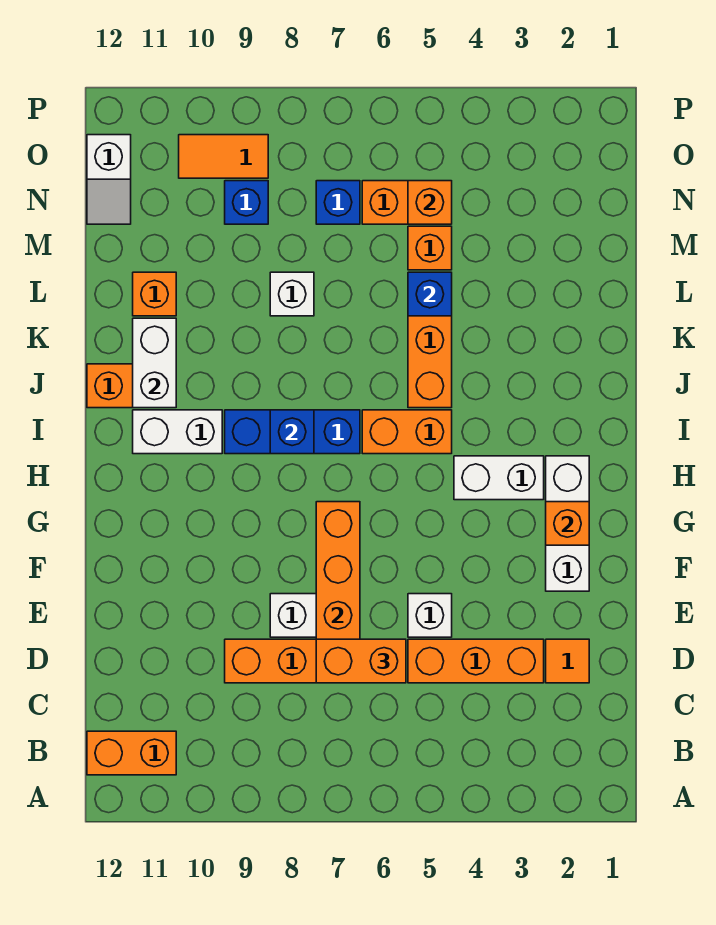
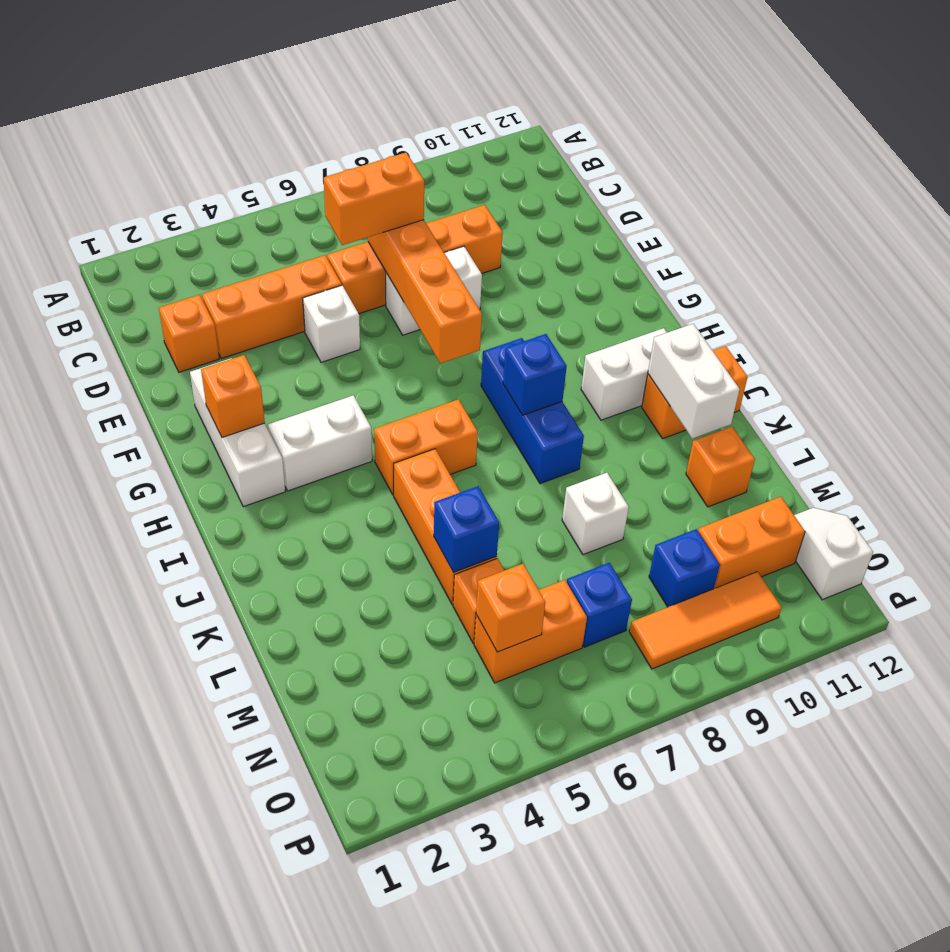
orange 1x2 brick [87,731,176,775] -> orange 1x2 brick moved to [698,497,805,589]
orange 1x1 tile [546,639,589,683] -> orange 1x1 brick [159,295,219,372]
blue 1x3 brick [225,410,360,454] -> blue 1x3 brick turned to [481,338,584,484]
orange 1x2 tile [179,135,268,178] -> orange 1x3 tile [629,572,781,669]

